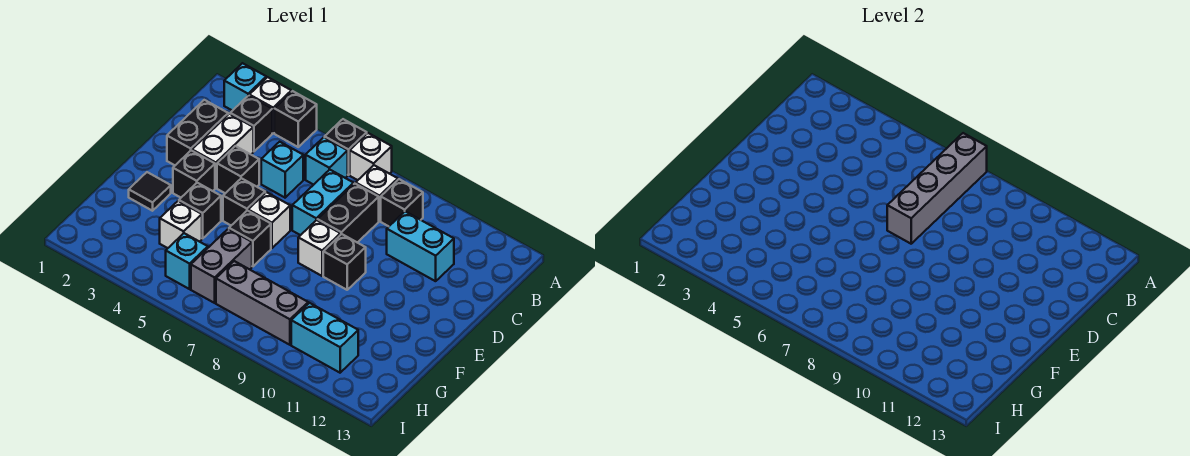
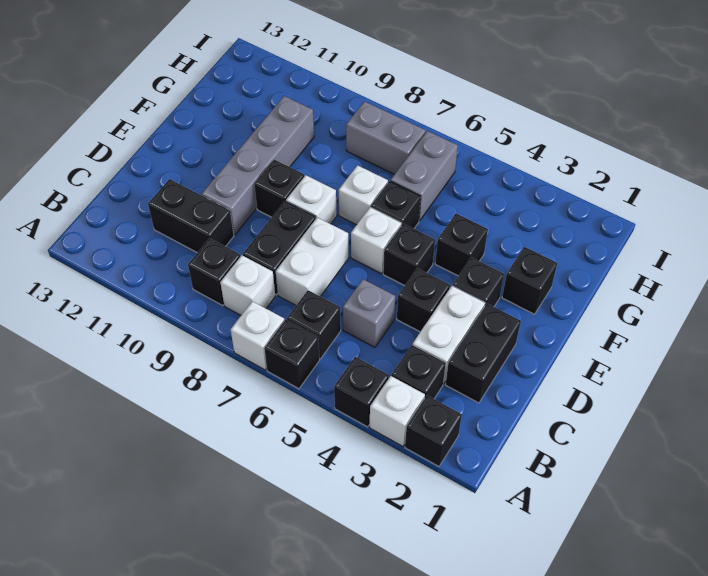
cyan 1x1 brick [224,63,266,111] -> black 1x1 brick [405,396,462,466]
grey 1x4 brick [887,133,987,244] -> grey 1x4 brick moved to [202,96,314,235]
cyan 1x1 brick [306,137,348,185] -> black 1x1 brick [287,290,341,359]
cyan 1x1 brick [261,142,303,198] -> grey 1x1 brick [343,279,395,347]
cyan 1x2 brick [292,170,354,235] -> white 1x2 brick [276,217,349,305]
cyan 1x2 brick [387,212,454,281] -> black 1x2 brick [148,179,234,253]
black 1x1 tile [129,172,171,211] -> black 1x1 brick [502,247,557,314]
white 1x1 brick [160,201,202,248] -> white 1x1 brick moved to [339,165,388,225]
cyan 1x1 brick [166,233,208,289] -> none
grey 1x3 brick [216,261,308,345] -> grey 1x2 brick [346,101,426,174]
cyan 1x2 brick [291,303,358,373] -> none

